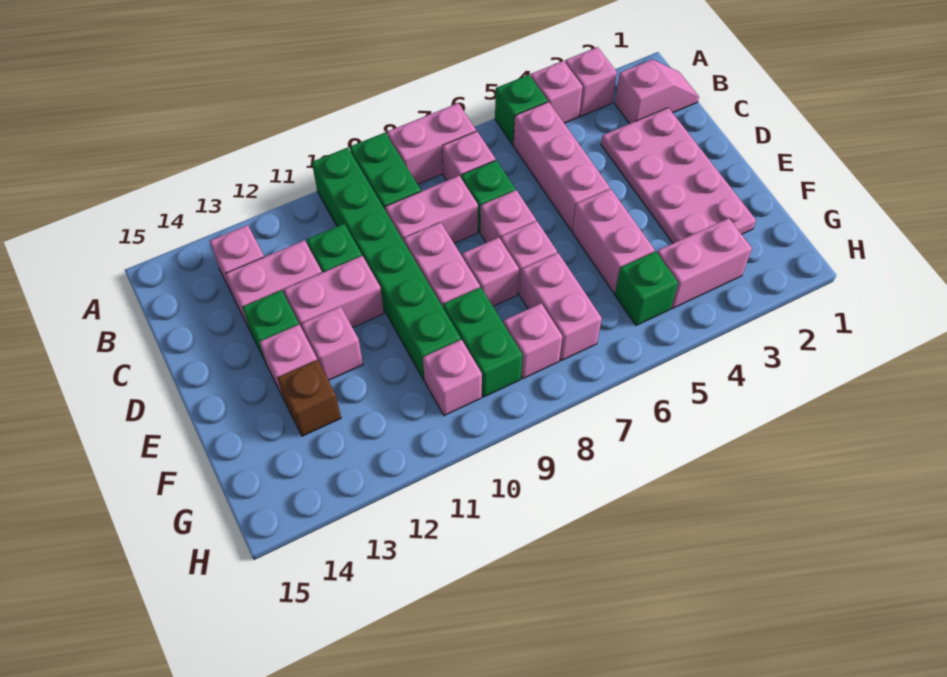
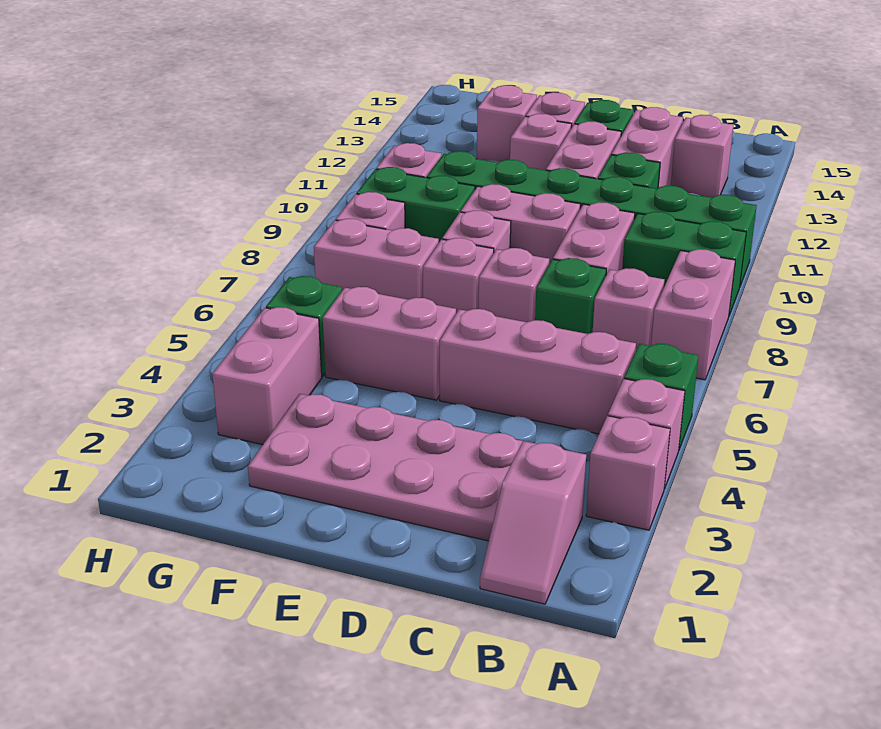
brown 1x1 brick [277,360,341,436] -> pink 1x1 brick [477,85,537,162]

